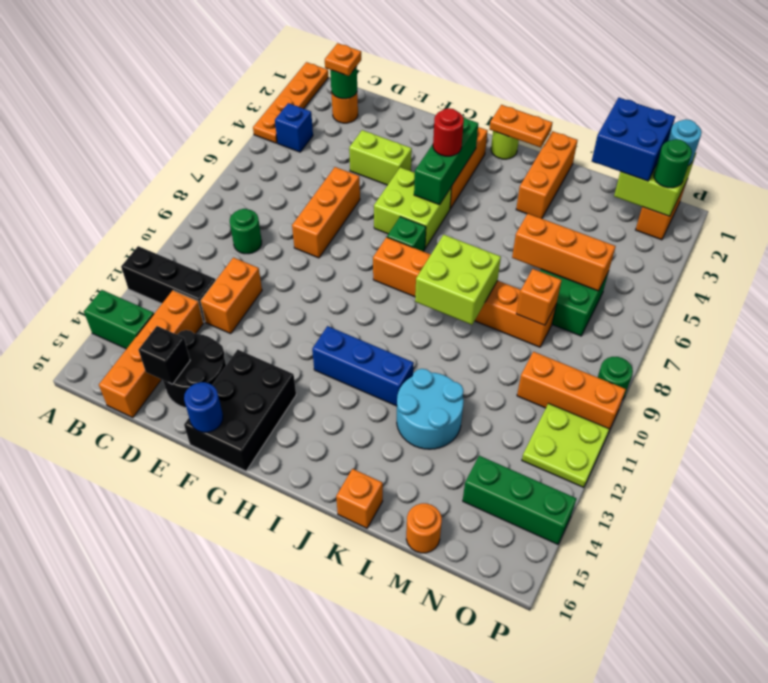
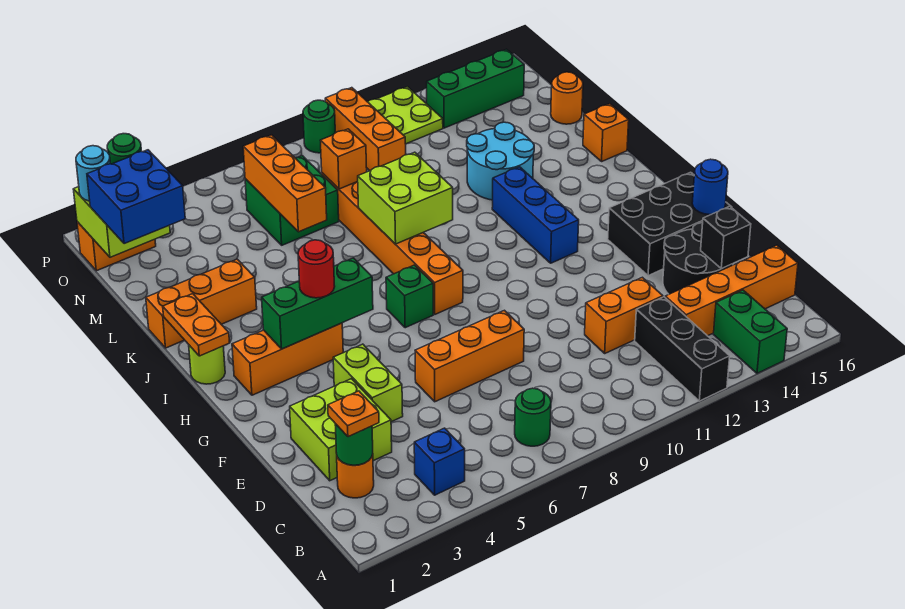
orange 1x4 plate [253,62,329,143] -> none
green 1x1 round brick [230,209,262,254] -> green 1x1 round brick moved to [515,388,551,446]
lime 2x2 brick [374,167,452,248] -> lime 2x2 brick moved to [290,379,392,481]
green 1x3 brick [463,456,577,544] -> green 1x3 brick turned to [427,49,524,128]

